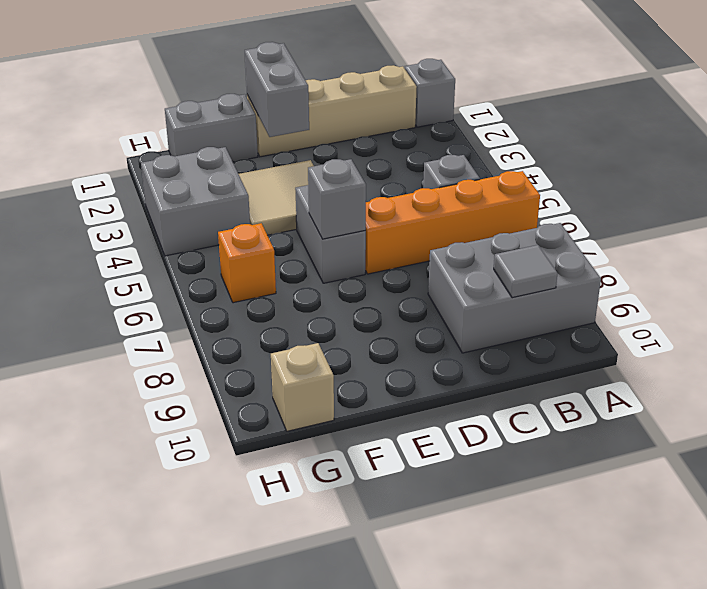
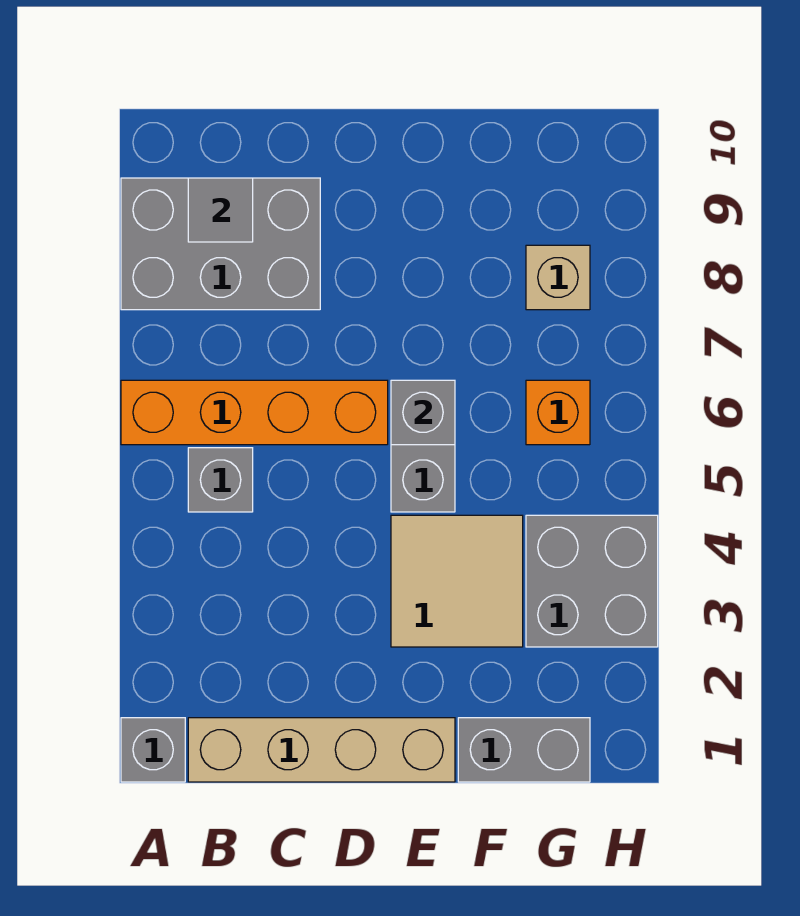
grey 1x2 brick [245,42,309,137] -> none
tan 1x1 brick [271,343,334,431] -> tan 1x1 brick moved to [526,245,590,310]

